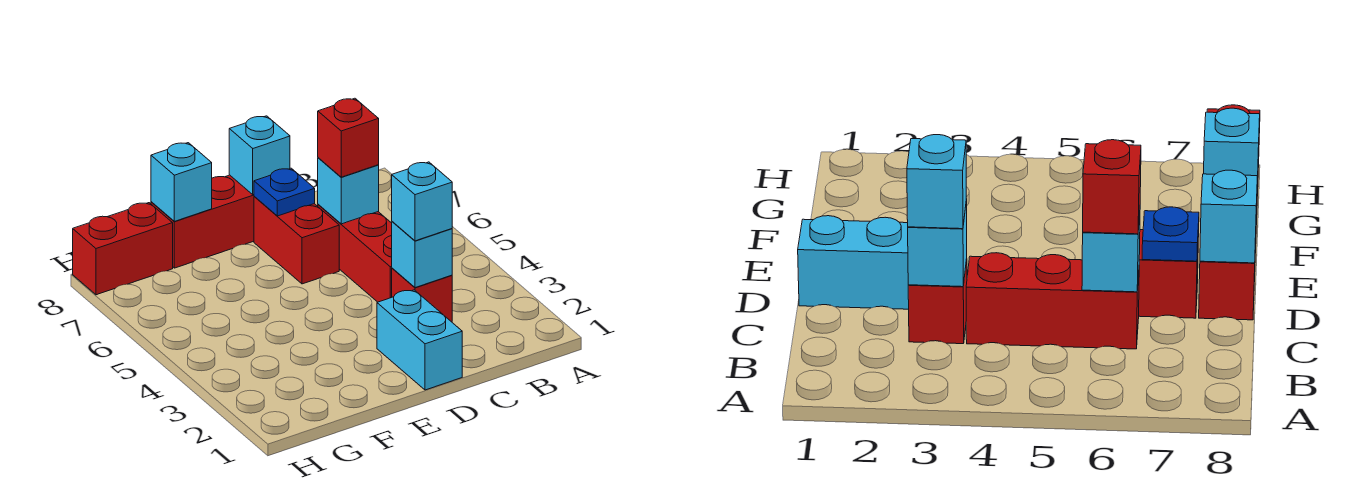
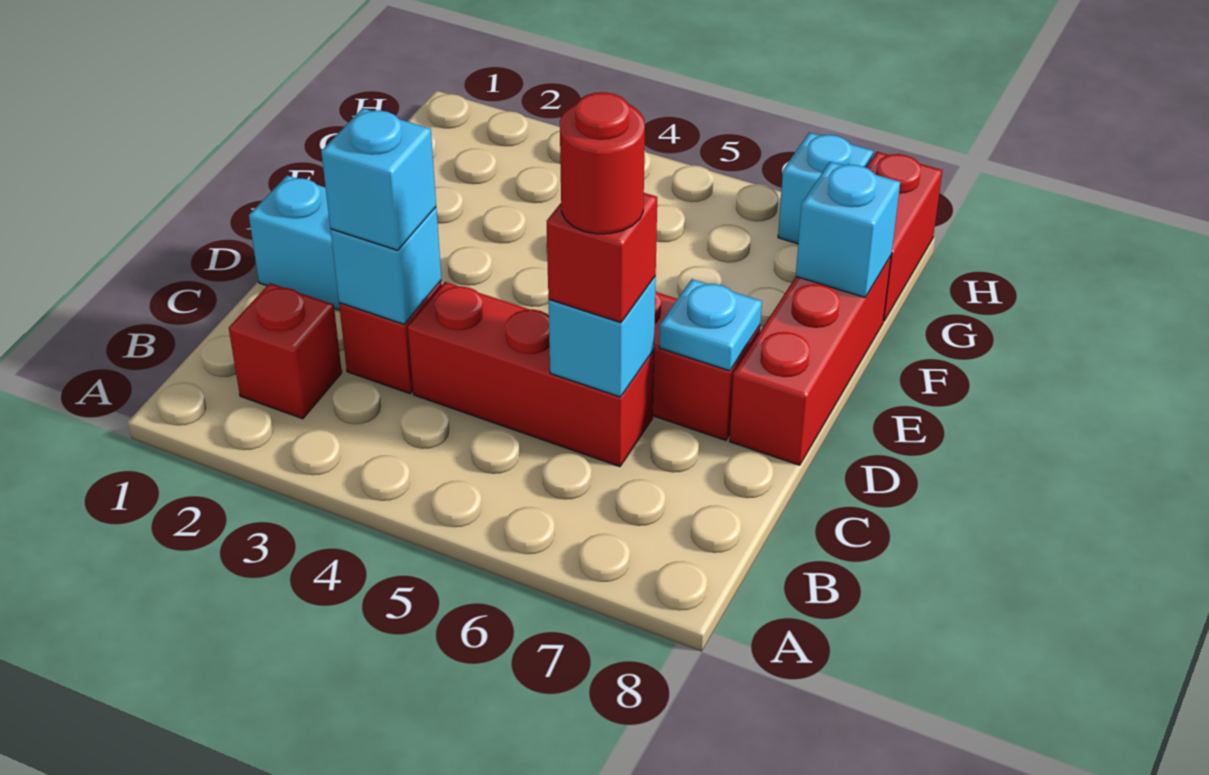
none -> red 1x1 brick [229,283,342,419]
none -> red 1x1 round brick [560,92,645,234]
blue 1x1 plate [254,168,315,216] -> cyan 1x1 plate [659,279,762,371]
cyan 1x1 brick [229,116,290,195] -> cyan 1x1 brick moved to [778,132,873,244]

